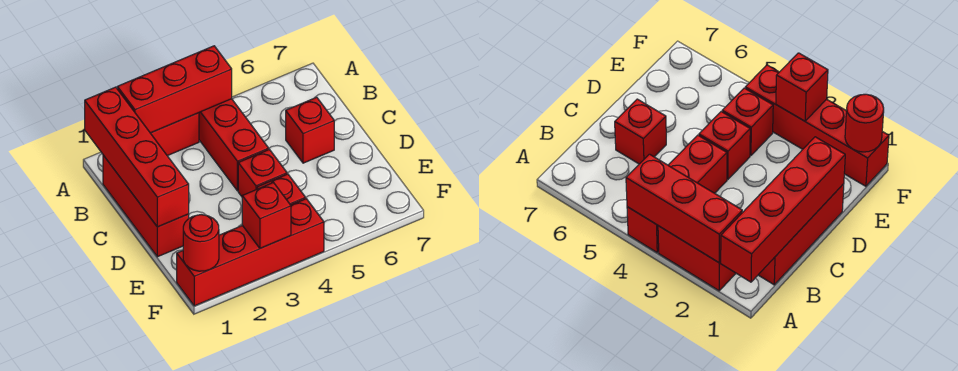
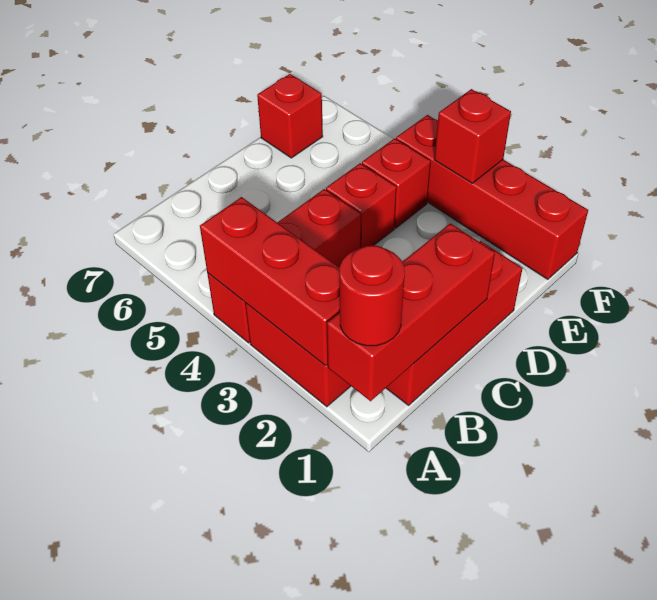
red 1x4 brick [85,87,189,227] -> red 1x3 brick [327,223,495,401]
red 1x1 brick [286,97,334,163] -> red 1x1 brick moved to [257,74,323,158]
red 1x1 round brick [183,215,219,271] -> red 1x1 round brick moved to [340,245,405,346]

